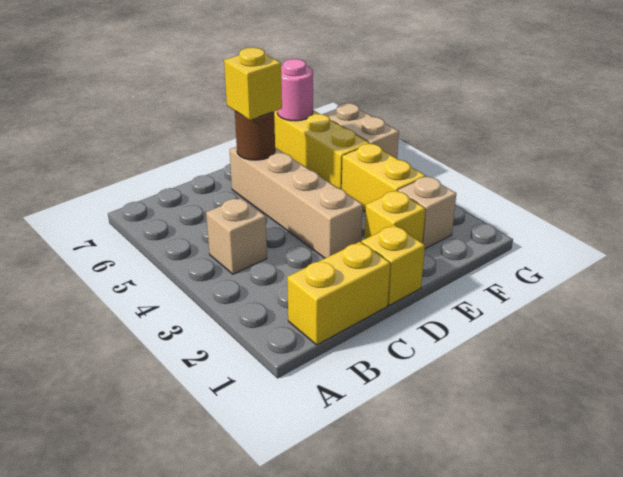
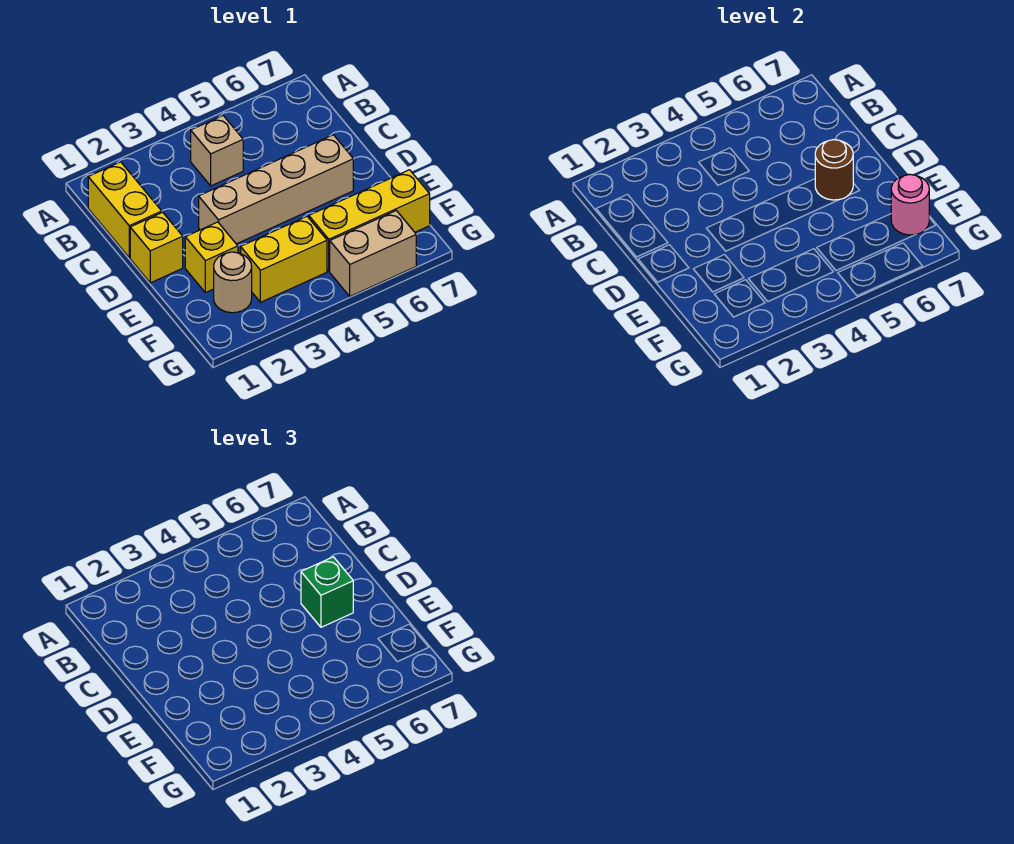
yellow 1x1 brick [224,48,282,120] -> green 1x1 brick [301,557,353,627]
tan 1x1 brick [398,176,456,249] -> tan 1x1 round brick [214,252,252,313]

